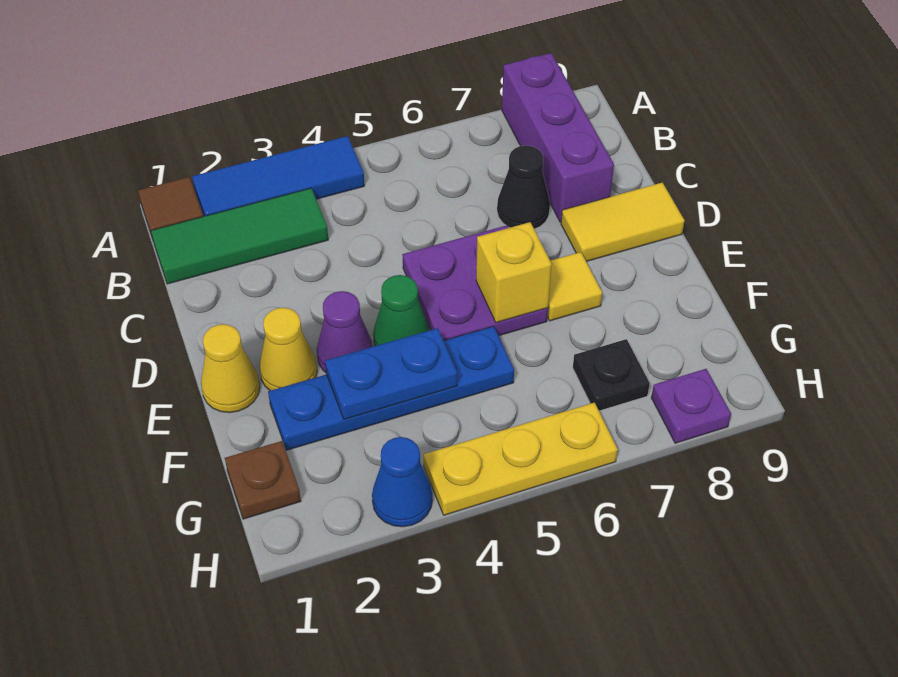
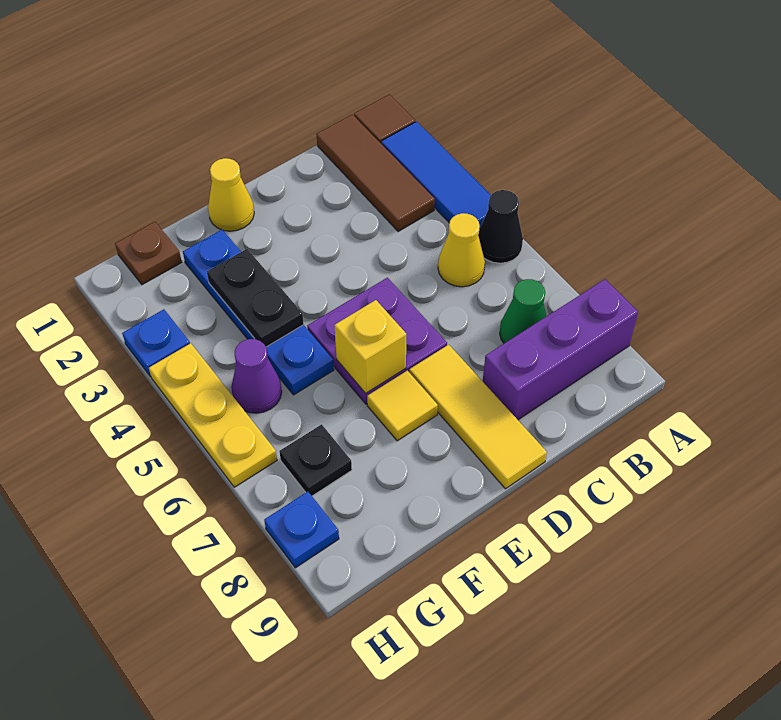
green 1x3 tile [151,188,328,284] -> brown 1x3 tile [317,114,435,232]
black 1x1 cone [497,146,550,229] -> black 1x1 cone moved to [478,190,523,263]
yellow 1x2 tile [561,182,685,262] -> yellow 1x3 tile [409,345,547,489]
yellow 1x1 cone [259,308,317,391] -> yellow 1x1 cone moved to [438,213,485,287]
purple 1x1 cone [317,291,373,372] -> purple 1x1 cone moved to [231,339,282,413]
green 1x1 cone [373,275,429,346] -> green 1x1 cone moved to [500,279,546,343]
blue 1x2 plate [325,328,457,419] -> black 1x2 plate [207,249,304,347]
blue 1x1 cone [372,437,432,527] -> blue 1x1 plate [122,309,190,377]
purple 1x1 plate [651,369,731,443] -> blue 1x1 plate [264,492,339,568]

